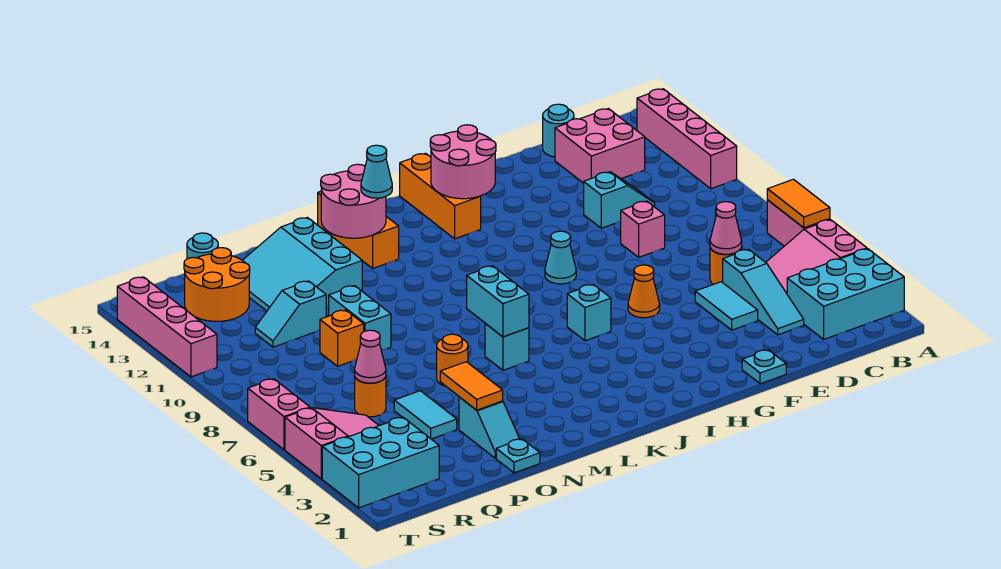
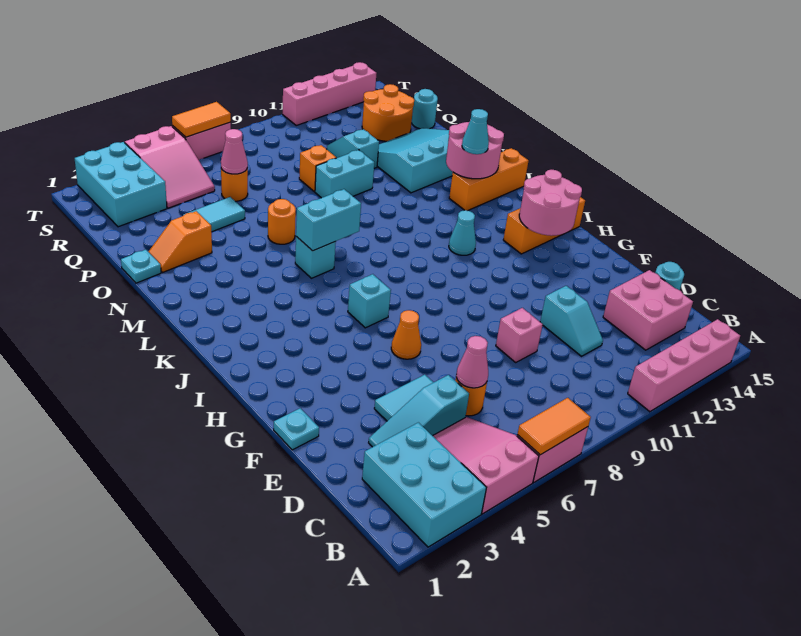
cyan 1x1 cone [545,231,576,284] -> cyan 1x1 cone moved to [449,210,476,255]
cyan 1x2 slope [459,397,520,458] -> orange 1x2 slope [148,211,212,273]
orange 1x2 tile [440,362,503,410] -> orange 1x2 tile moved to [172,102,231,137]

